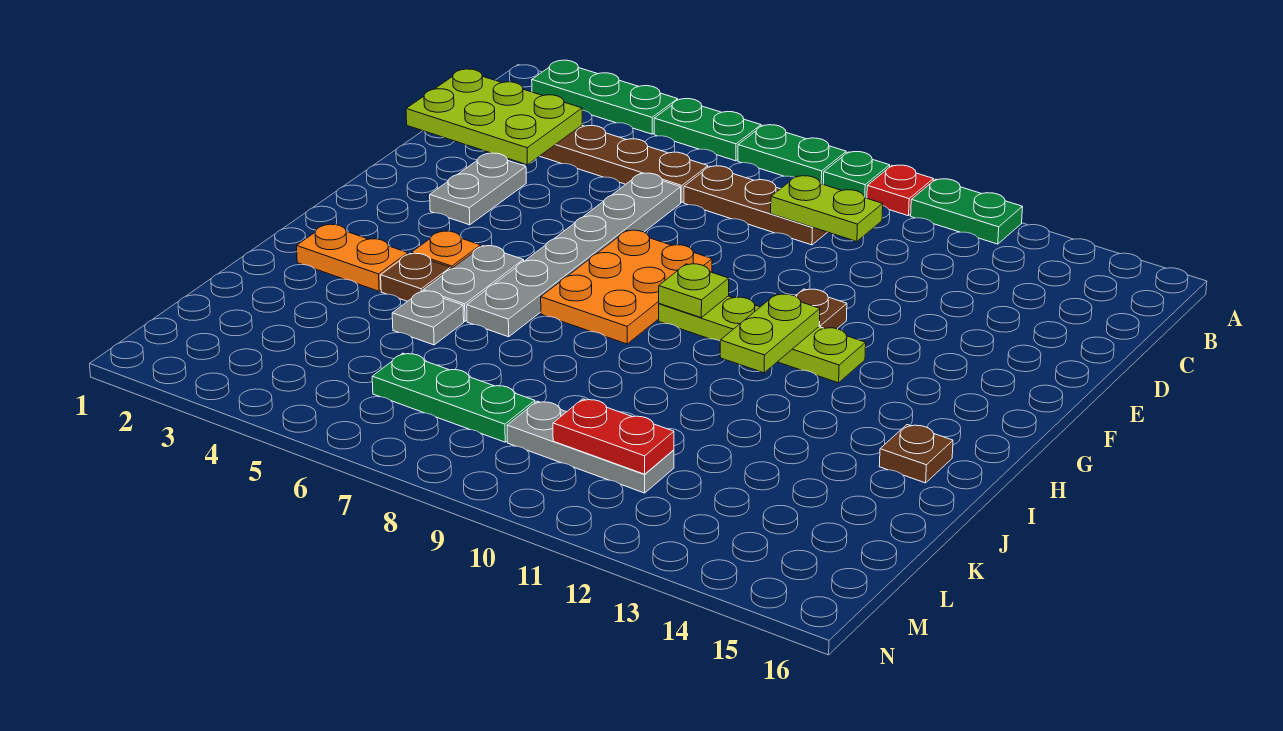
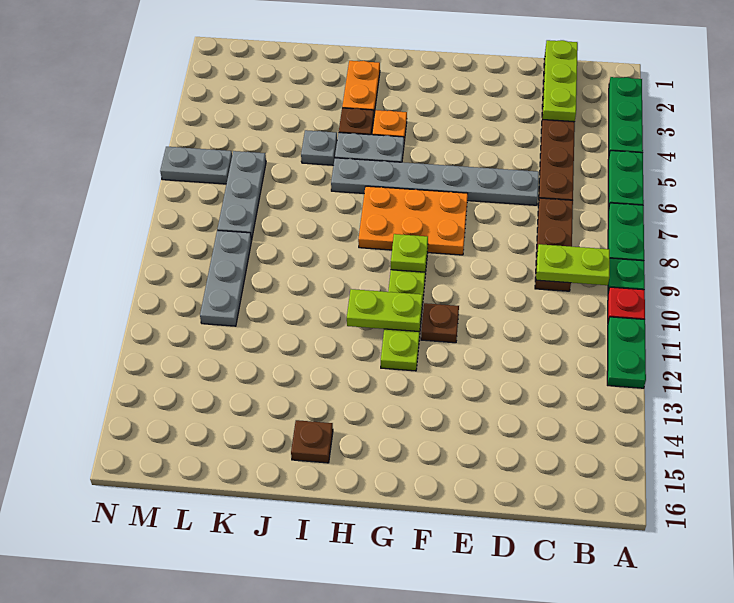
lime 2x3 plate [406,69,582,165] -> lime 1x3 plate [543,40,578,122]
lime 1x2 plate [771,176,883,241] -> lime 1x2 plate turned to [536,244,610,285]
grey 1x2 plate [430,153,526,225] -> grey 1x2 plate moved to [160,147,232,184]
green 1x3 plate [372,353,535,442] -> grey 1x3 plate [217,151,266,240]
red 1x2 plate [553,399,674,474] -> none

